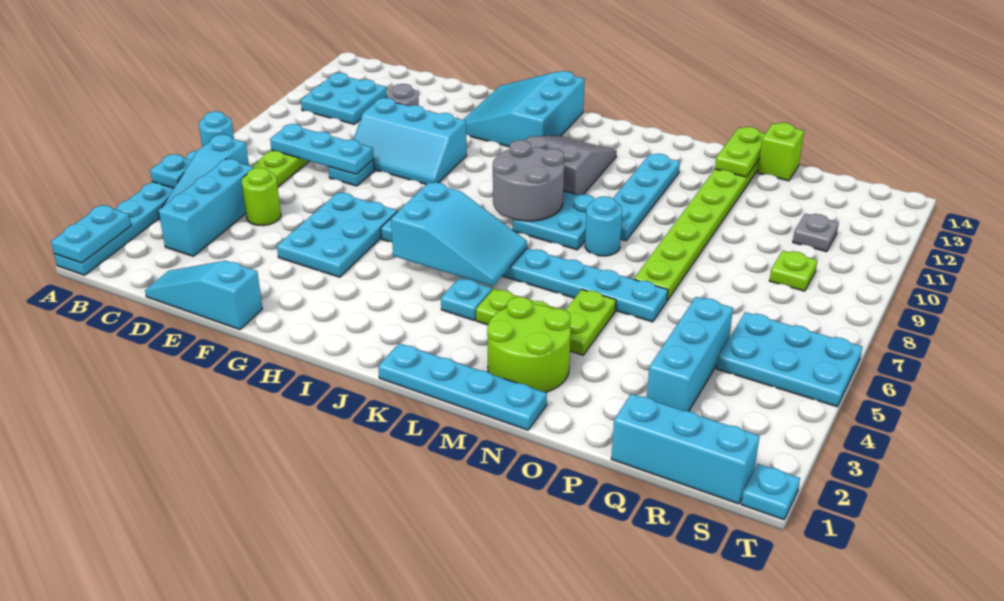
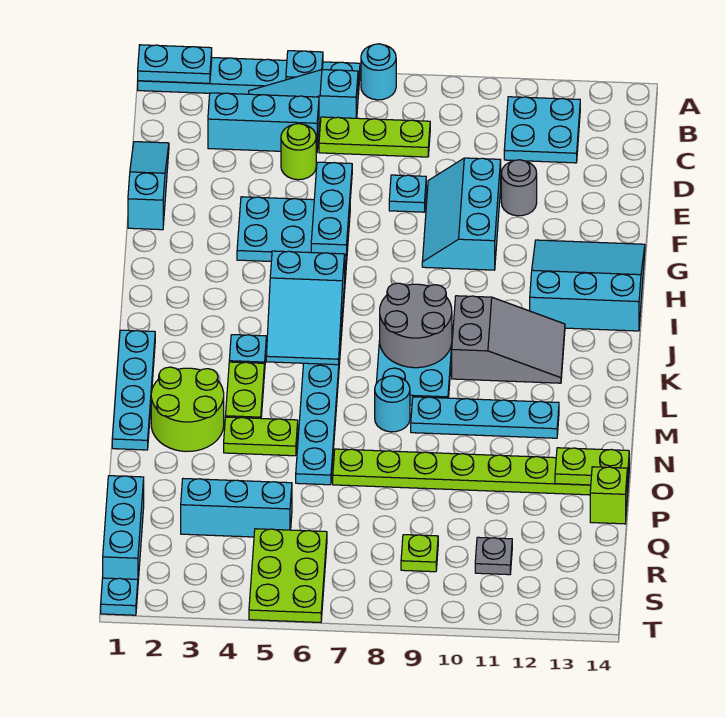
cyan 1x3 plate [270,124,374,174] -> cyan 1x3 plate moved to [311,162,352,254]
cyan 2x3 plate [717,312,862,407] -> lime 2x3 plate [249,529,327,622]

